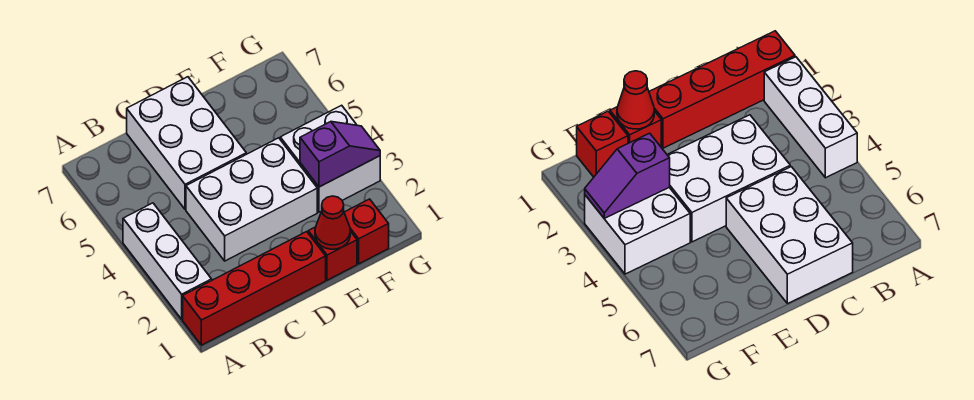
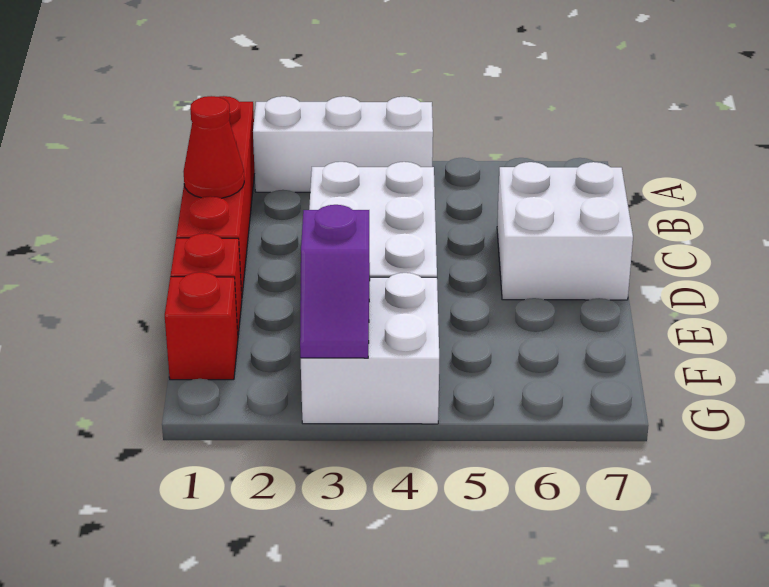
white 2x3 brick [127,77,246,209] -> white 2x2 brick [497,162,633,300]
red 1x1 cone [315,196,350,249] -> red 1x1 cone moved to [183,96,244,198]

